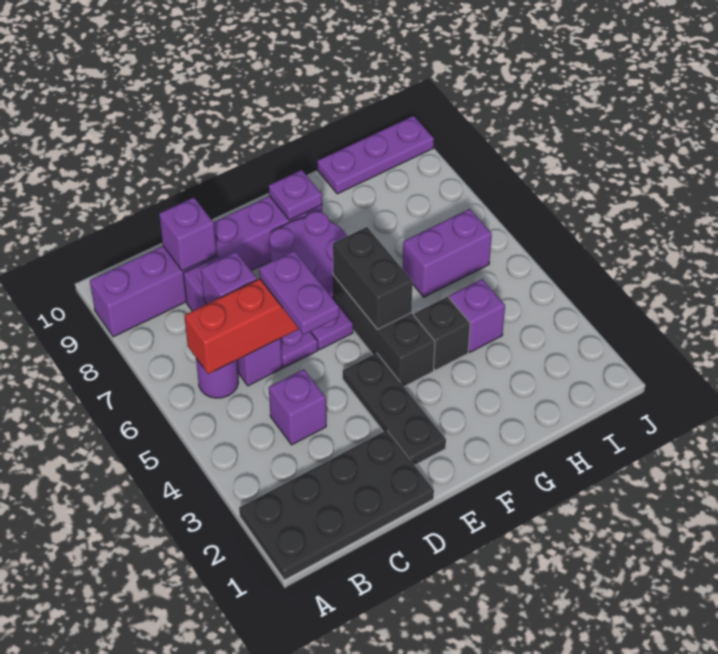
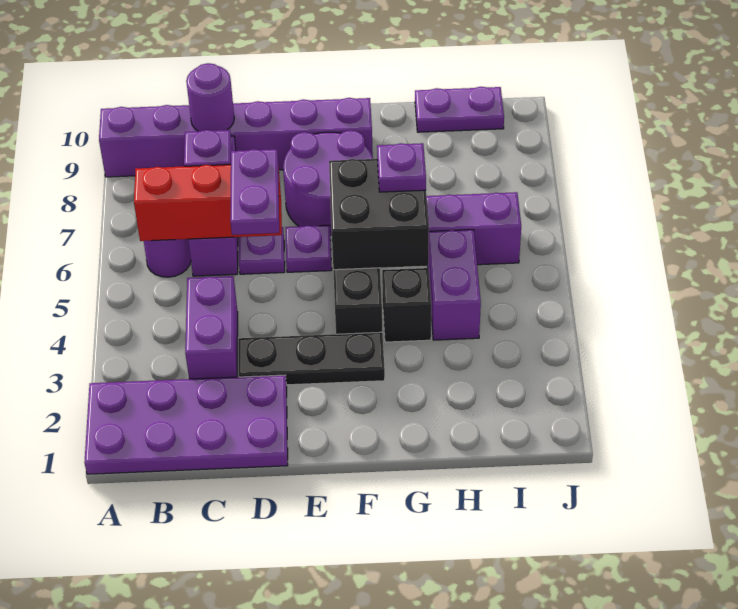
black 2x4 plate [239,430,434,580] -> purple 2x4 plate [84,375,288,474]
purple 1x1 brick [269,369,326,445] -> purple 1x2 brick [185,276,238,379]
purple 1x1 brick [159,197,217,271] -> purple 1x1 round brick [186,63,234,131]
black 1x3 plate [343,353,446,465] -> black 1x3 plate turned to [238,332,385,385]
black 1x2 brick [333,227,412,329] -> black 2x2 brick [329,159,429,270]
purple 1x1 plate [269,170,322,220] -> purple 1x1 plate moved to [377,143,426,192]
purple 1x1 brick [449,279,505,352] -> purple 1x2 brick [428,230,481,340]
purple 1x3 plate [317,116,434,194] -> purple 1x2 plate [415,87,504,132]

